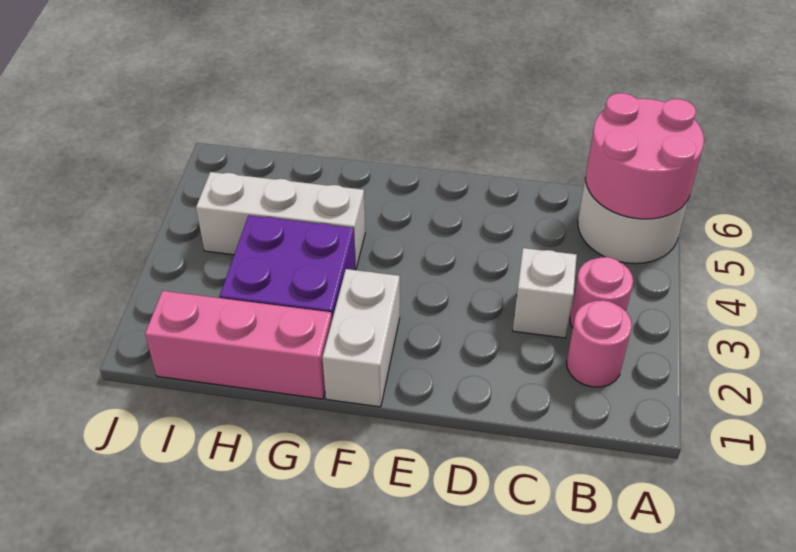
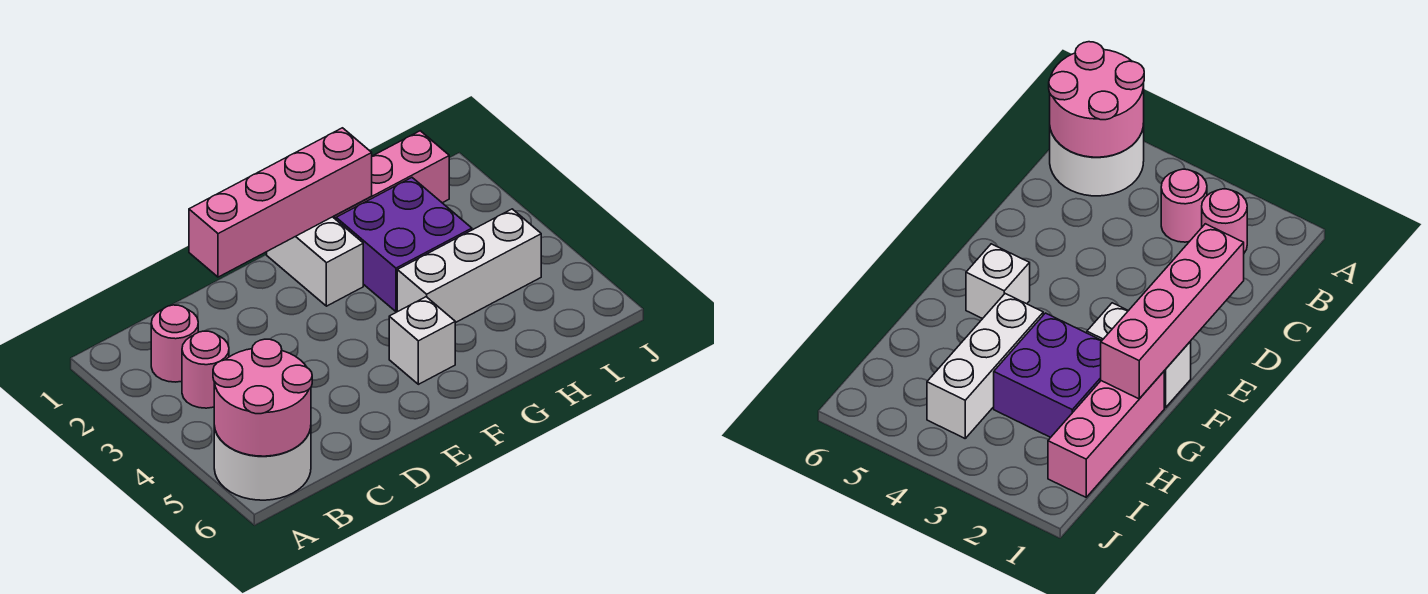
white 1x1 brick [513,248,577,338] -> white 1x1 brick moved to [389,297,455,384]
none -> pink 1x4 brick [189,128,372,277]

